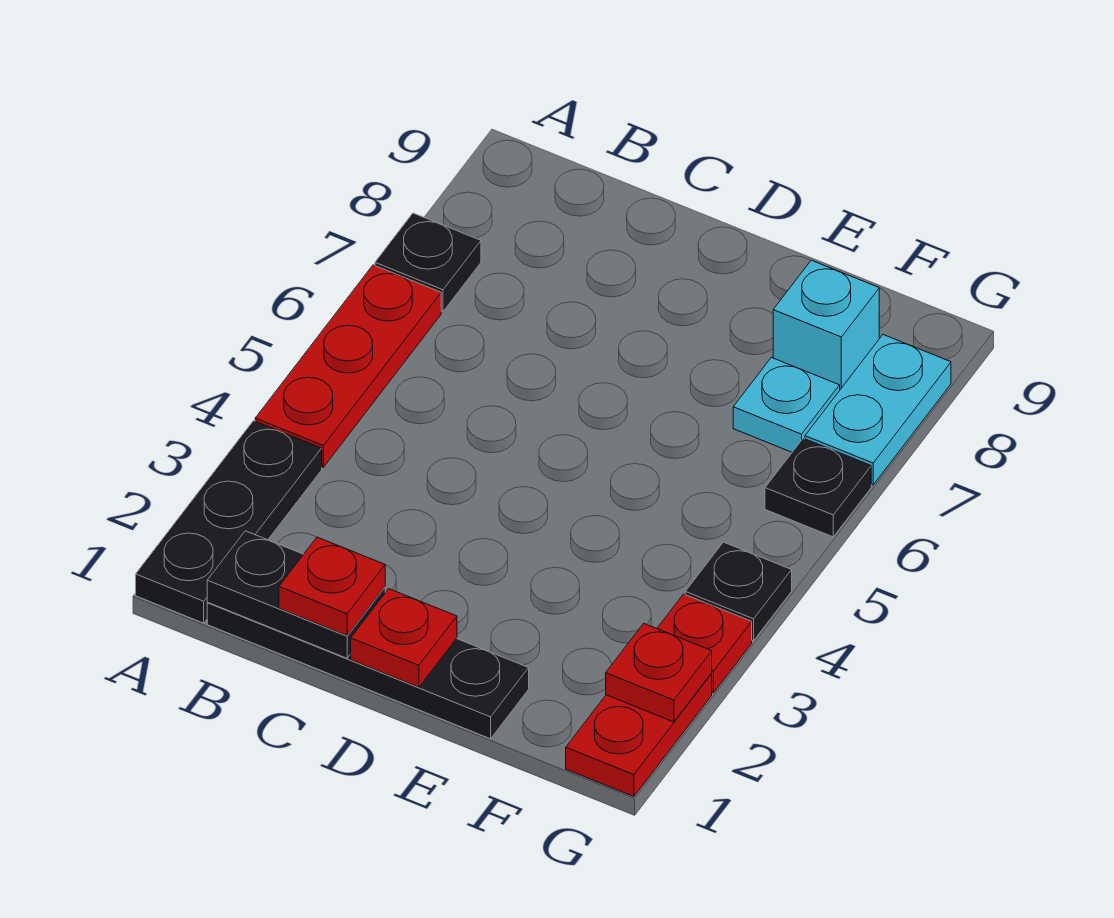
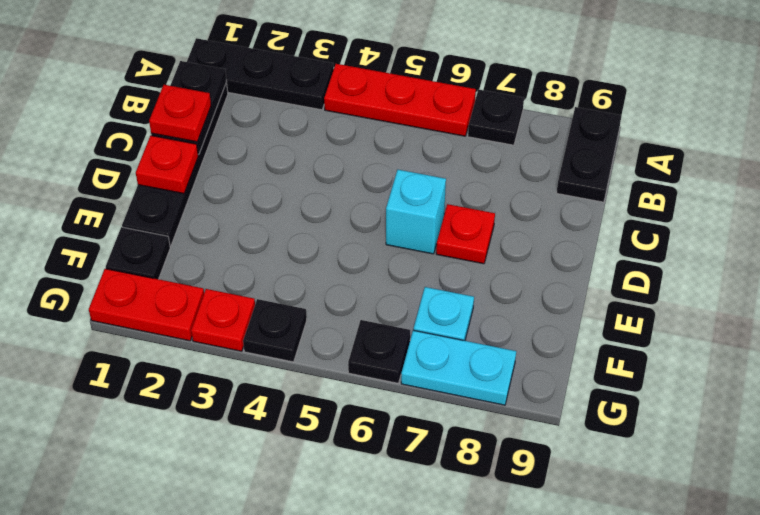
none -> black 1x2 plate [557,107,621,202]
none -> black 1x1 plate [106,227,170,279]
cyan 1x1 brick [773,260,879,389] -> cyan 1x1 brick moved to [386,170,446,254]
red 1x1 plate [606,623,712,722] -> red 1x1 plate moved to [436,204,495,264]

